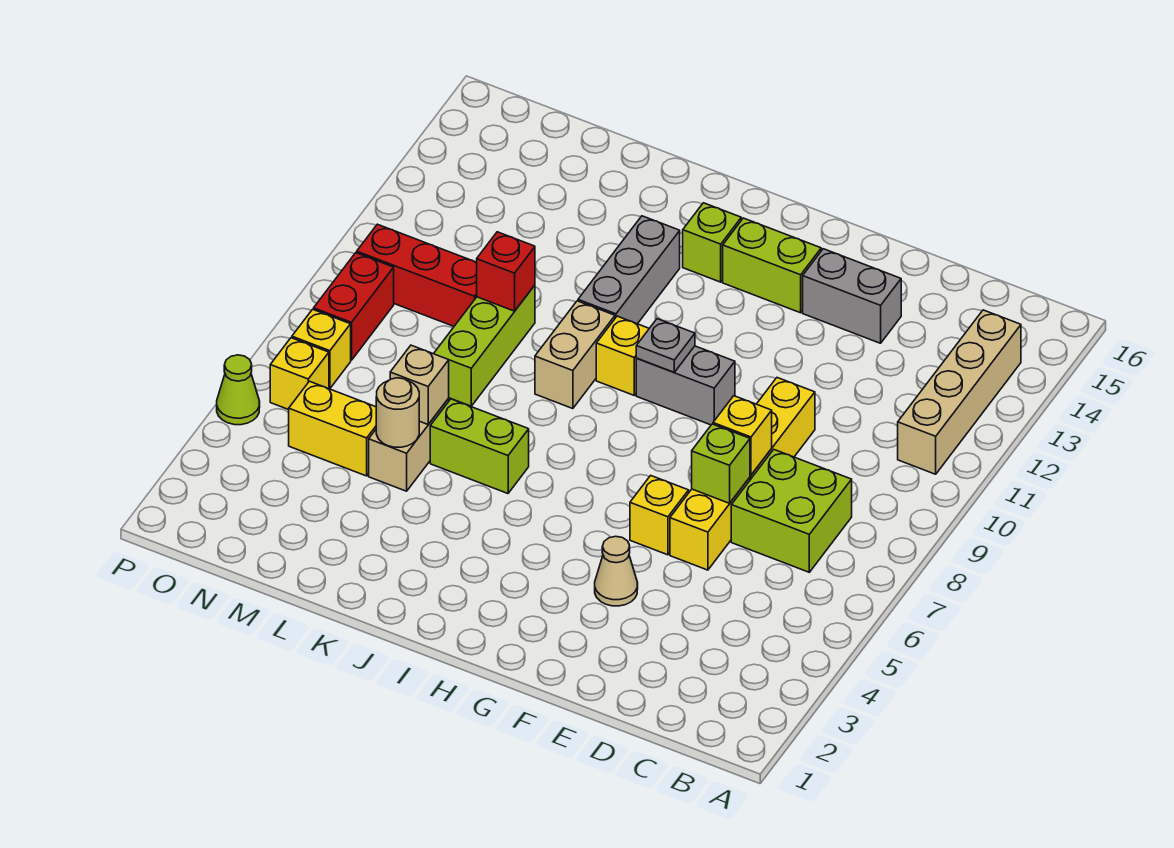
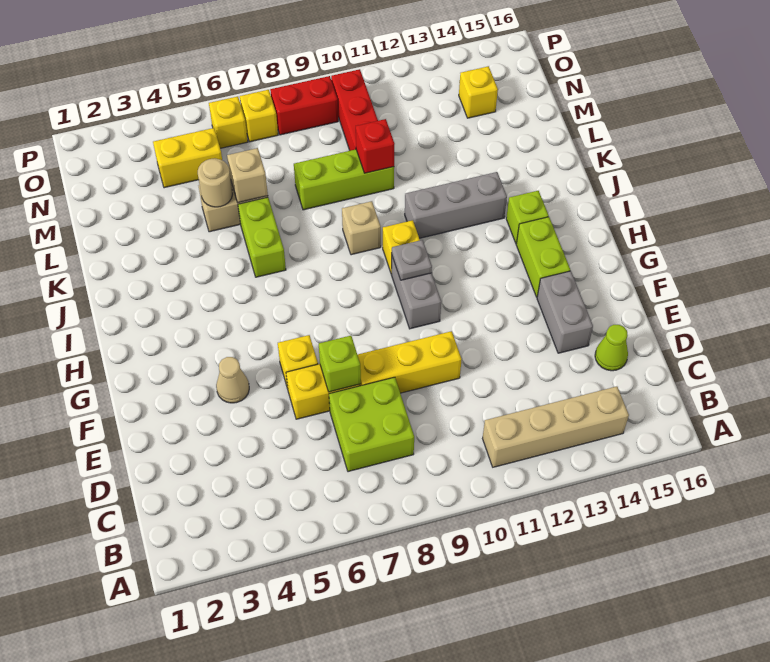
yellow 1x1 brick [713,396,772,475] -> yellow 1x1 brick moved to [459,66,498,118]
tan 1x2 brick [535,301,615,409] -> tan 1x1 brick [342,201,381,255]
yellow 1x2 brick [289,381,376,476] -> yellow 1x2 brick turned to [153,128,222,188]
lime 1x1 cone [217,355,260,425] -> lime 1x1 cone moved to [595,325,628,371]

